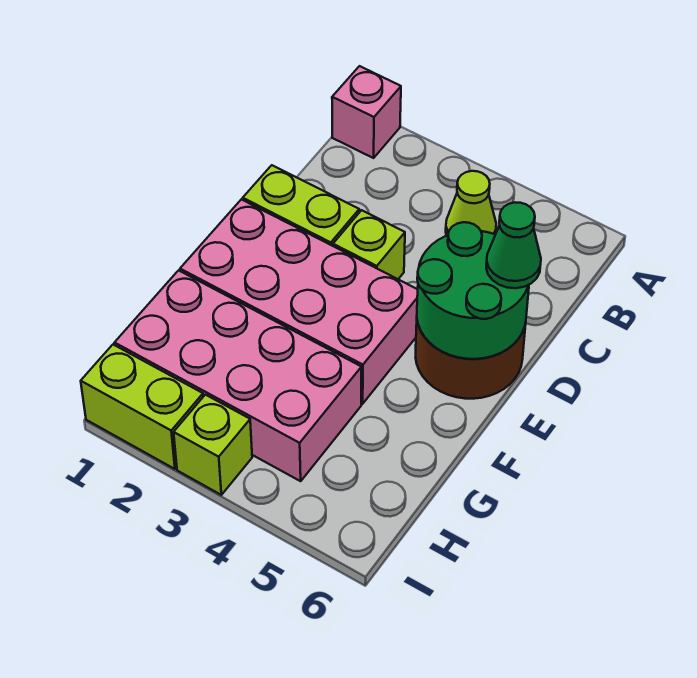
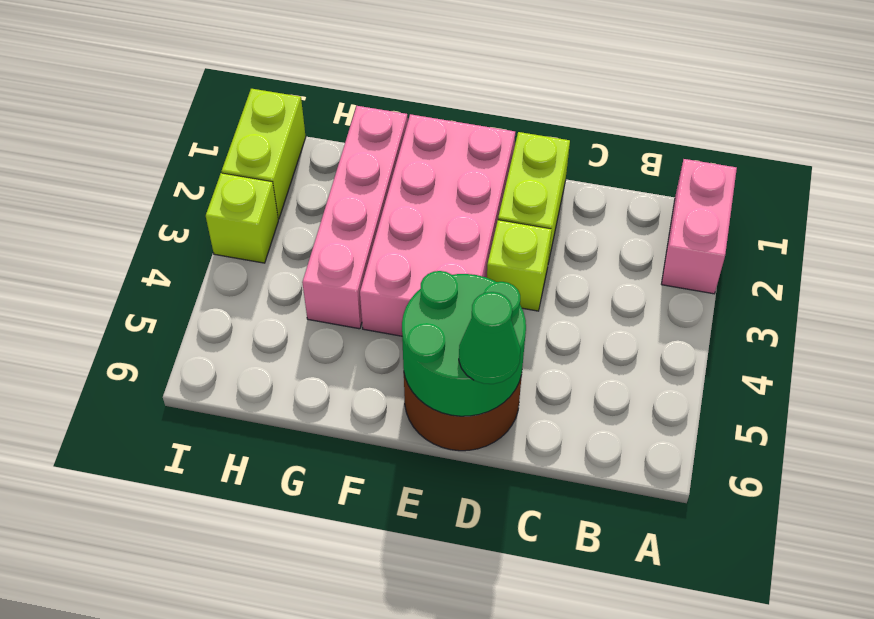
pink 1x1 brick [332,66,401,158] -> pink 1x2 brick [662,159,737,294]
lime 1x1 cone [446,171,496,235] -> none
pink 2x4 brick [115,270,362,481] -> pink 1x4 brick [302,106,408,329]

